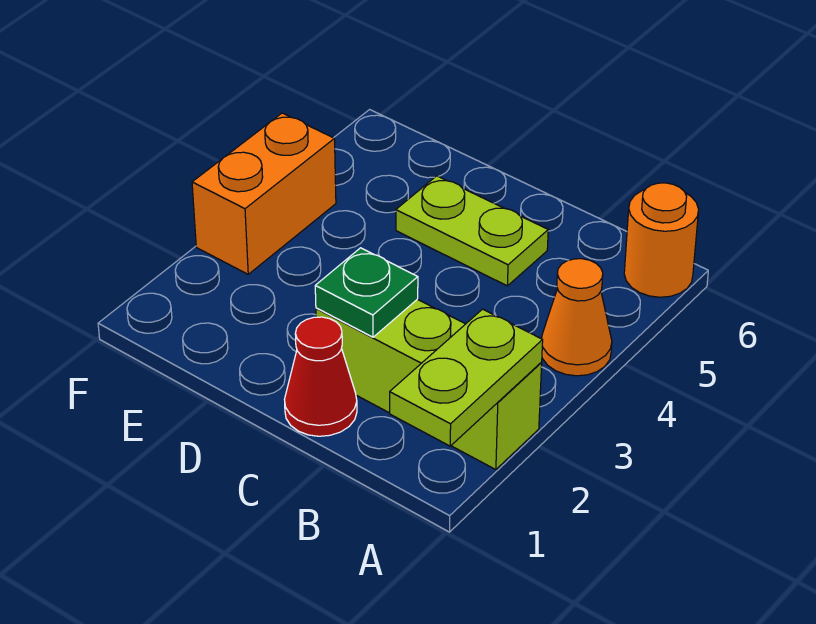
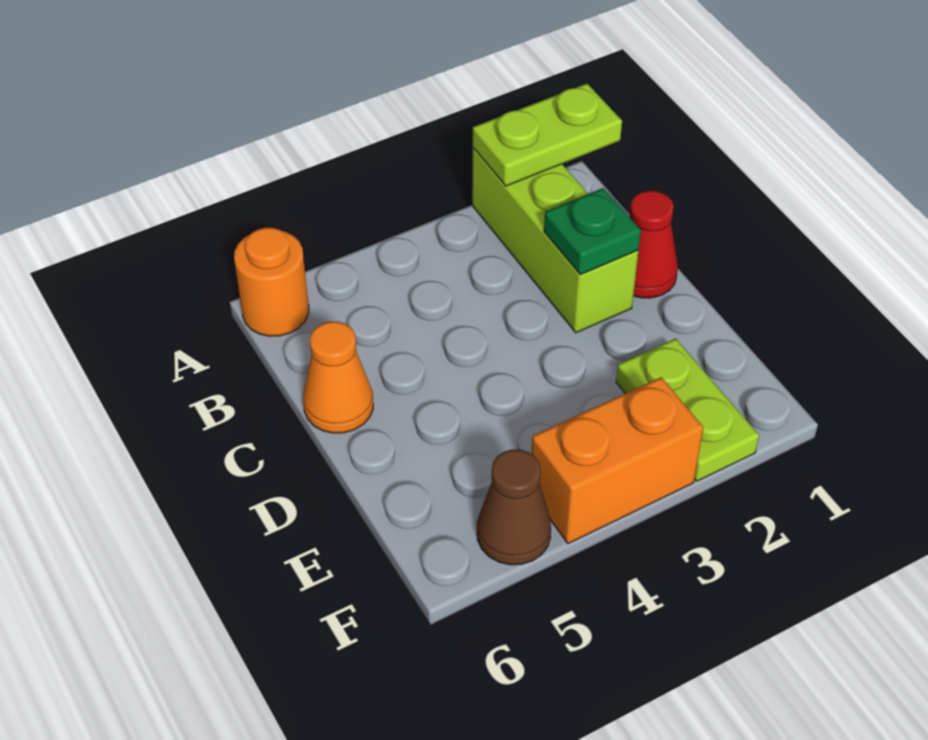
orange 1x1 cone [541,259,612,376] -> orange 1x1 cone moved to [303,322,373,433]
lime 1x2 plate [396,176,548,286] -> lime 1x2 plate moved to [616,338,759,481]
none -> brown 1x1 cone [477,450,551,565]

